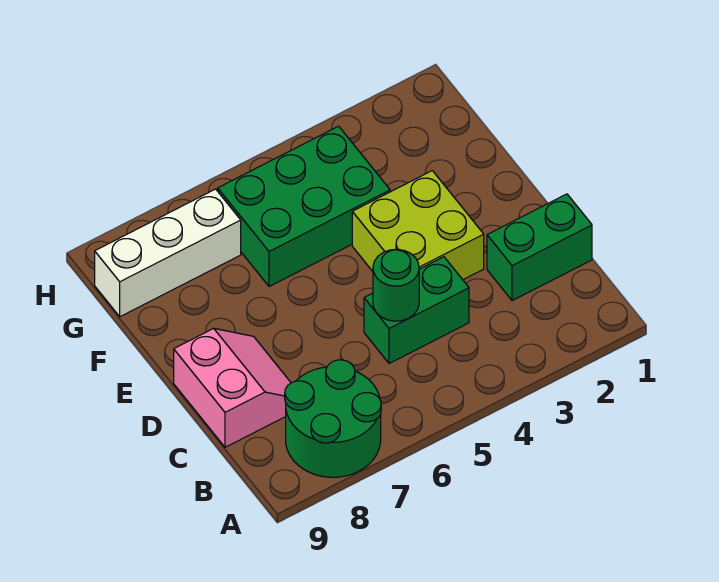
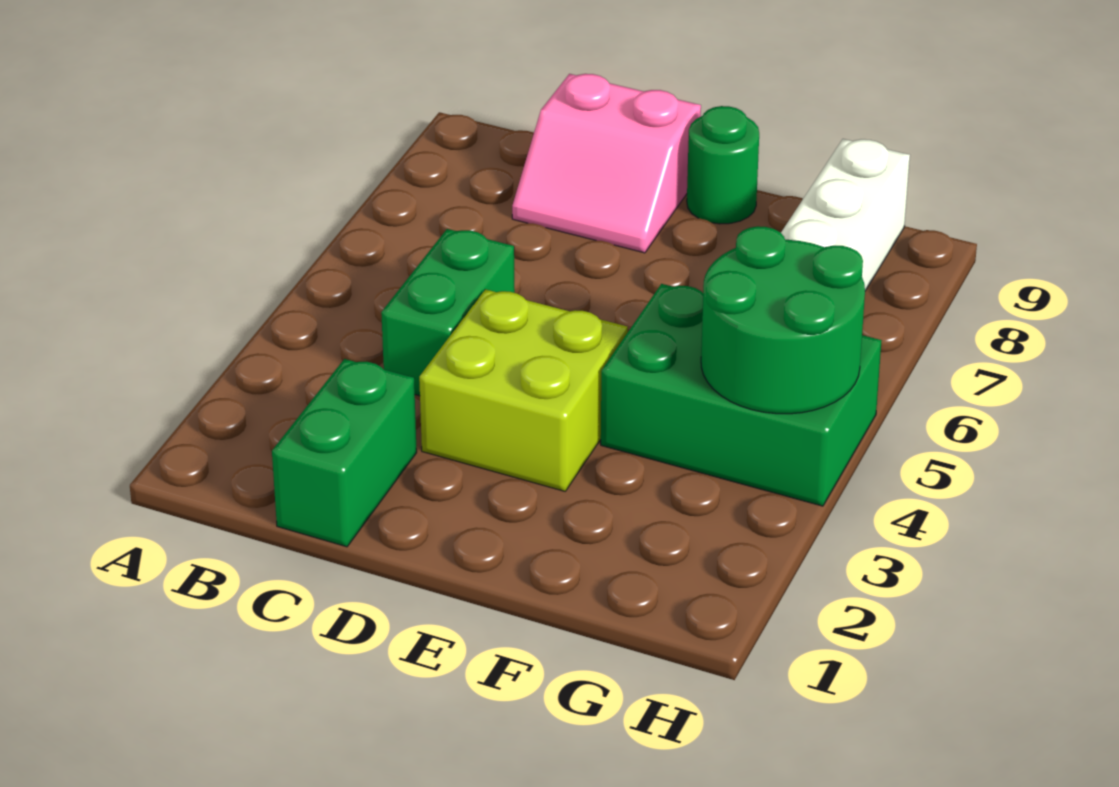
green 2x2 round brick [285,360,381,477] -> green 2x2 round brick moved to [701,226,865,414]
green 1x1 round brick [373,249,419,321] -> green 1x1 round brick moved to [687,106,759,224]
green 2x3 brick [218,126,390,287] -> green 2x3 brick turned to [601,284,882,506]

